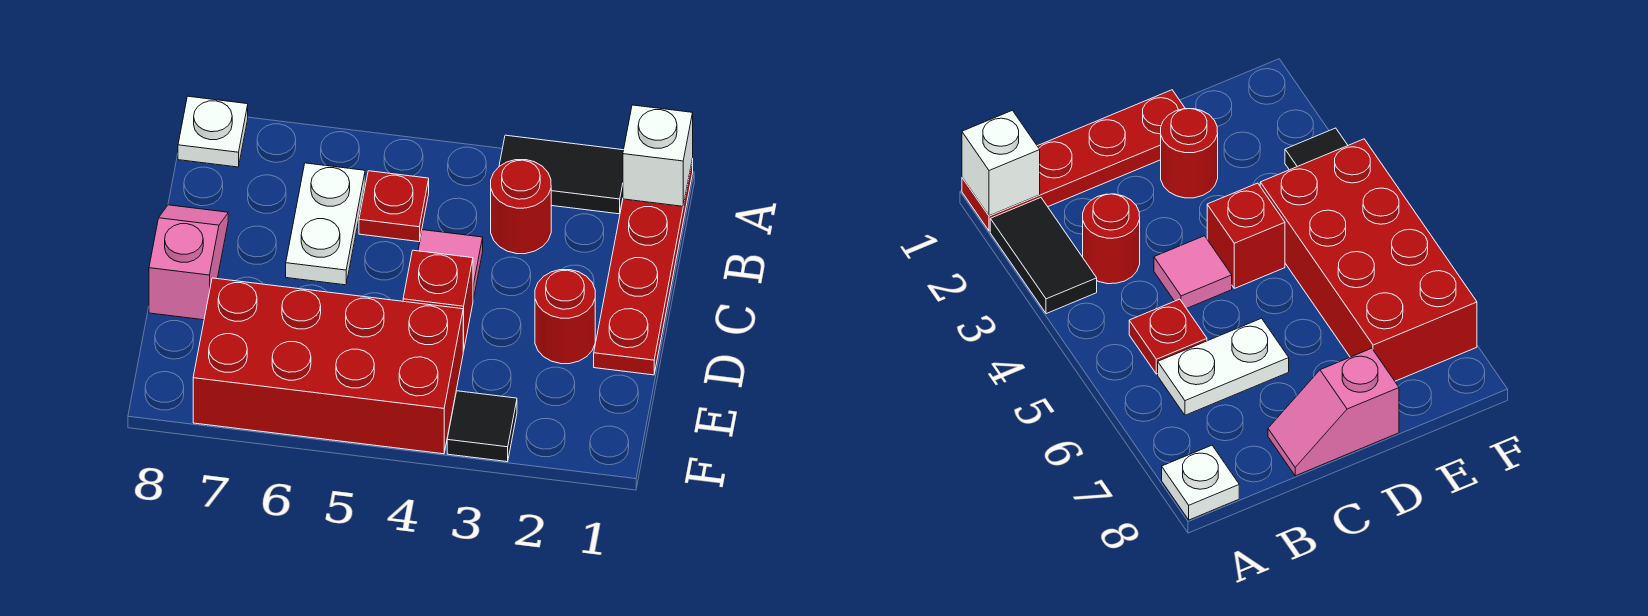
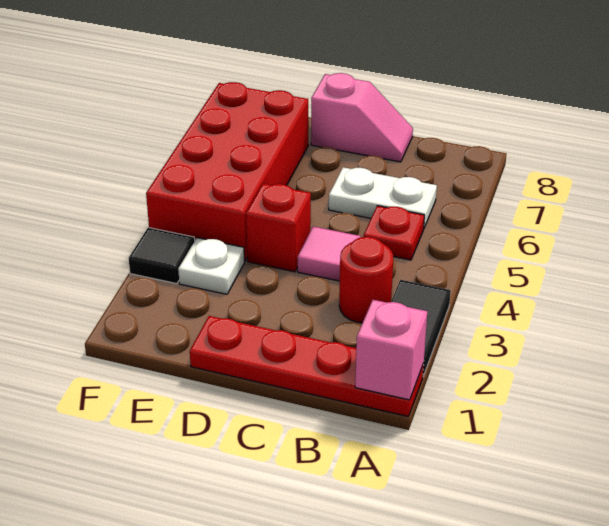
white 1x1 brick [623,105,693,206] -> pink 1x1 brick [355,300,427,400]
white 1x1 plate [178,96,248,167] -> white 1x1 plate moved to [178,238,244,294]
red 1x1 round brick [535,270,595,364] -> none

